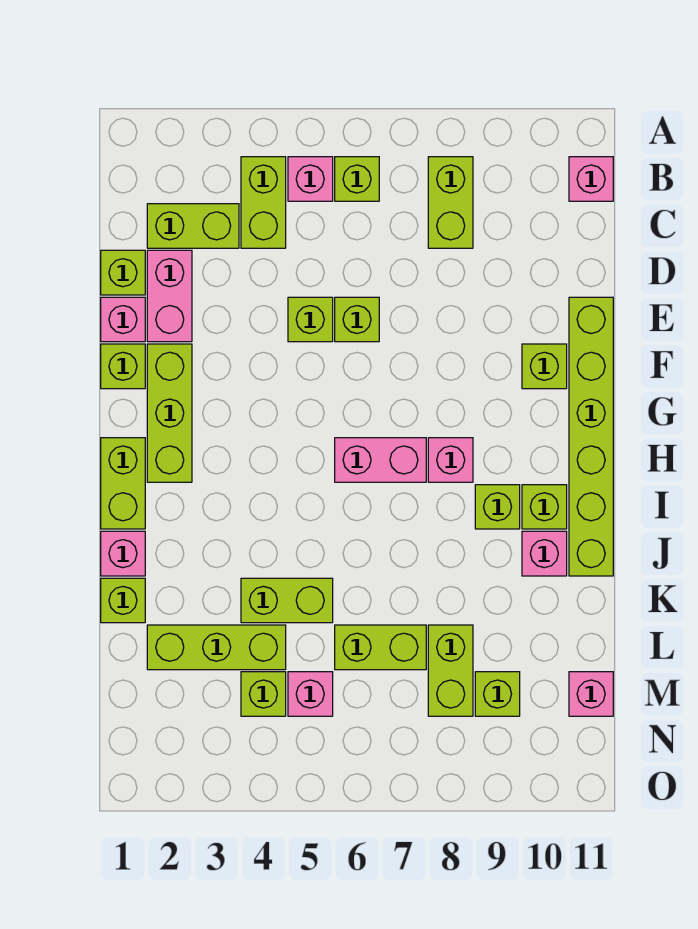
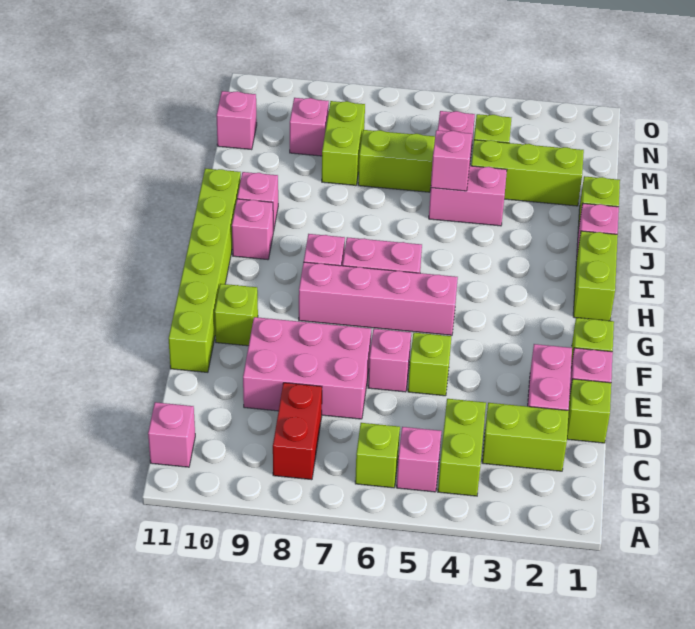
lime 1x2 brick [428,157,473,248] -> red 1x2 brick [273,383,322,480]
none -> pink 2x3 brick [243,317,371,419]
lime 1x1 brick [335,297,379,342] -> pink 1x1 brick [368,329,411,392]
lime 1x3 brick [147,344,192,482] -> none
none -> pink 1x4 brick [299,262,458,335]
lime 1x1 brick [475,485,520,529] -> none
lime 1x1 brick [522,485,567,529] -> pink 1x1 brick [232,199,273,260]
lime 1x2 brick [241,578,333,623] -> pink 1x2 brick [429,166,507,226]
none -> pink 1x1 brick [431,130,472,191]
lime 1x1 brick [475,672,520,716] -> pink 1x1 brick [290,98,329,156]

